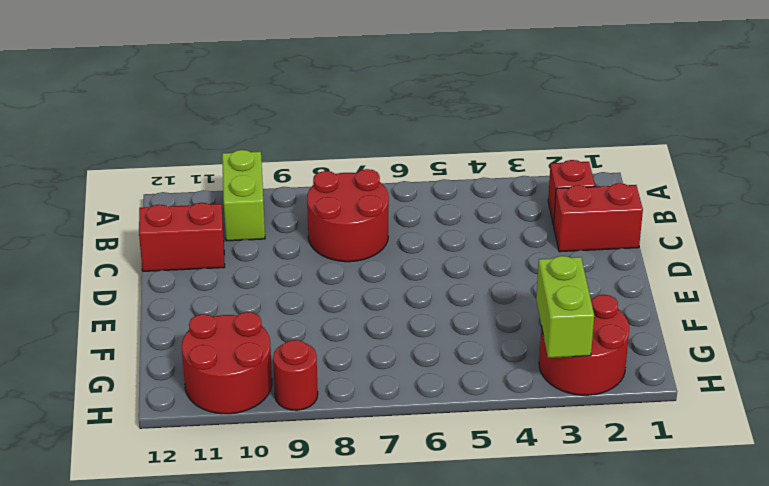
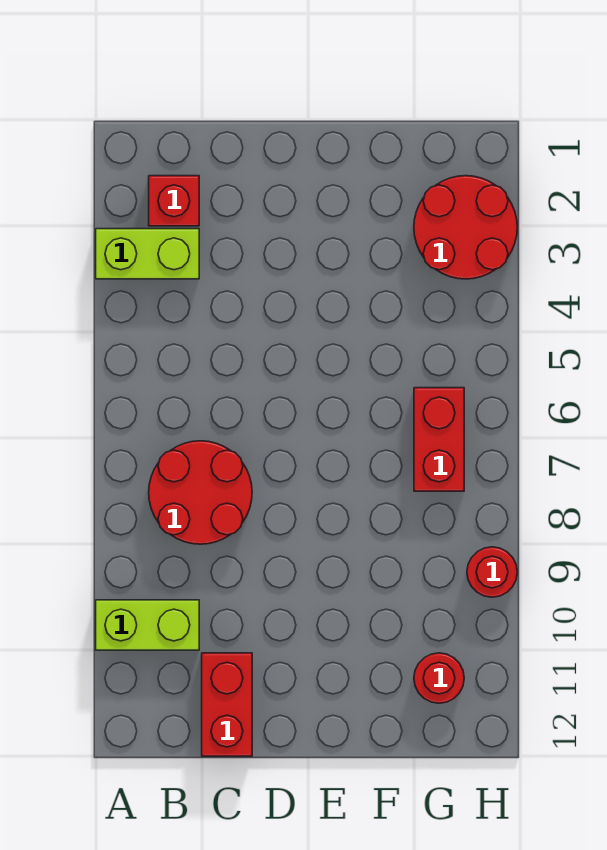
red 1x2 brick [554,183,643,252] -> red 1x2 brick moved to [414,388,464,491]
lime 1x2 brick [536,256,594,358] -> lime 1x2 brick moved to [96,229,199,279]
red 2x2 round brick [182,312,272,414] -> red 1x1 round brick [414,653,464,703]

